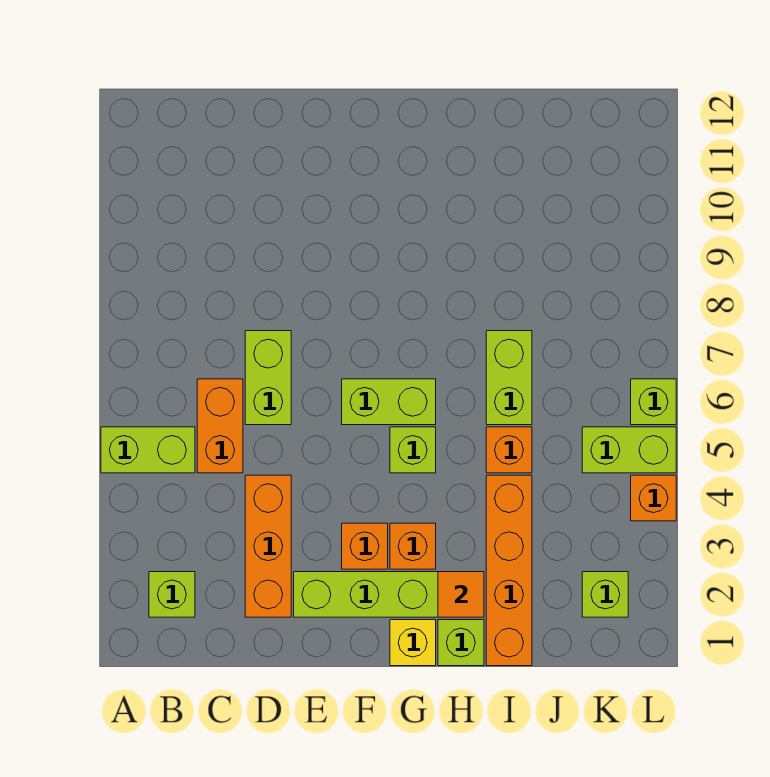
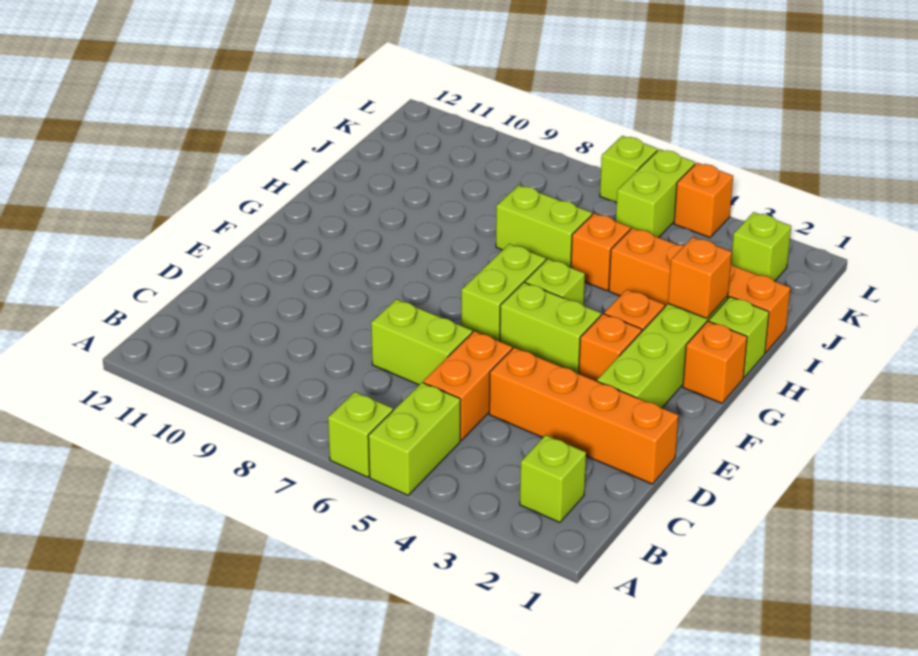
none -> lime 1x1 brick [328,392,393,477]
orange 1x2 brick [197,379,243,473] -> orange 1x2 brick turned to [423,331,512,440]
orange 1x3 brick [245,475,291,617] -> orange 1x4 brick [489,348,678,484]
none -> lime 1x2 brick [500,282,601,374]
yellow 1x1 brick [390,620,436,666] -> orange 1x1 brick [683,321,747,403]
orange 1x1 tile [438,572,484,617] -> orange 1x1 brick [668,237,732,318]

